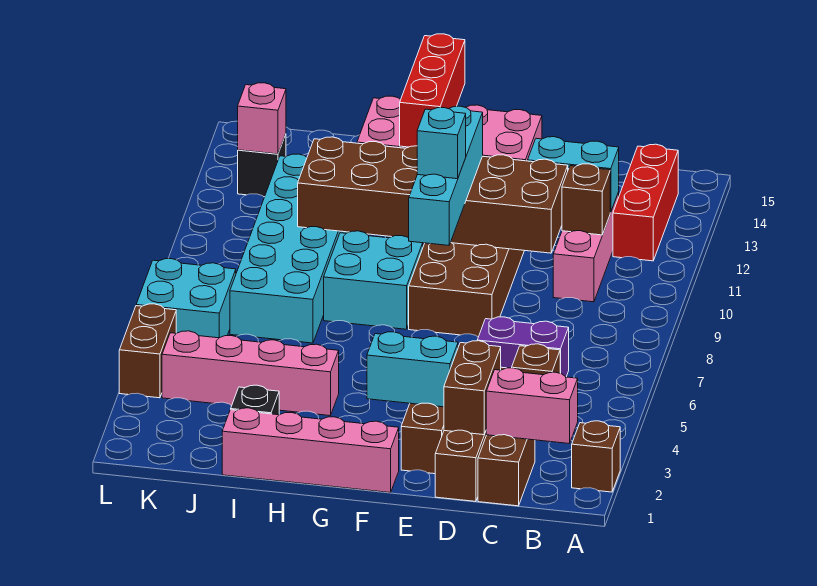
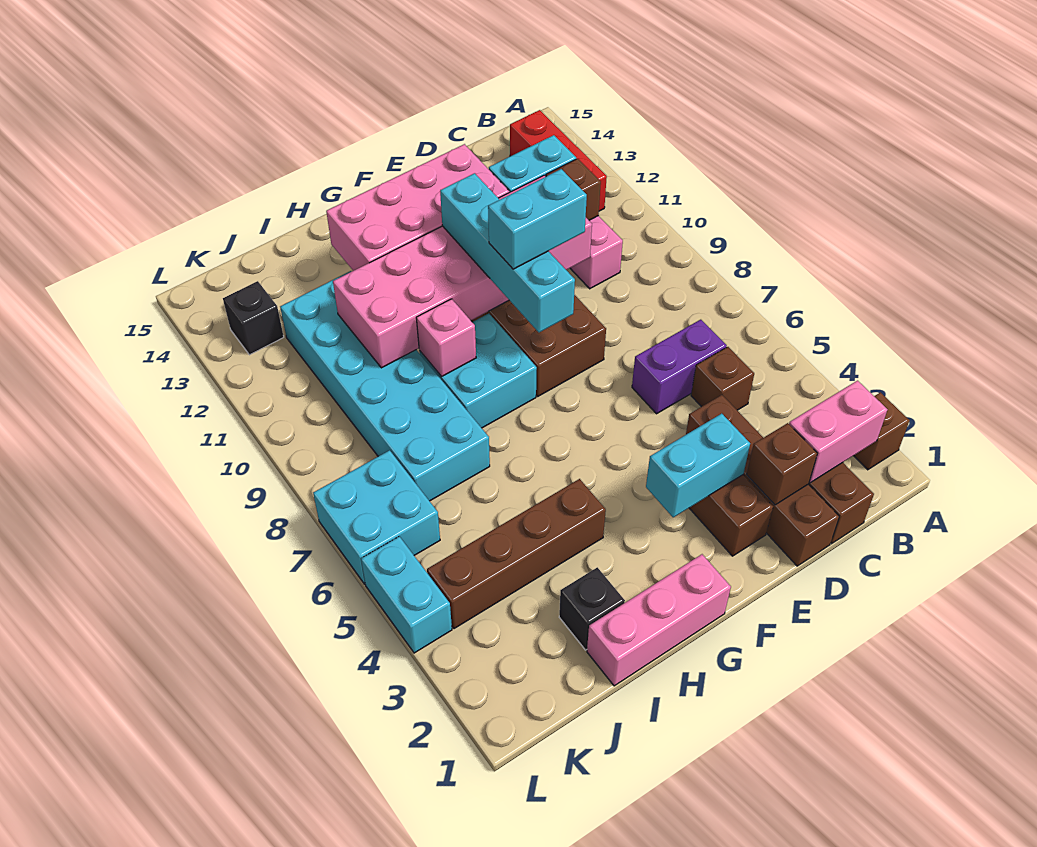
brown 1x2 brick [444,341,501,435] -> brown 1x1 brick [747,423,817,505]
brown 2x6 brick [298,137,568,253] -> pink 2x6 brick [333,175,592,368]
pink 1x4 brick [222,408,399,493] -> pink 1x3 brick [587,554,731,686]
cyan 1x1 brick [417,108,466,179] -> cyan 1x2 brick [488,169,587,269]
red 1x3 brick [400,34,465,147] -> none
pink 1x4 brick [162,331,339,416] -> brown 1x4 brick [427,479,606,629]
pink 1x1 brick [238,83,286,154] -> pink 1x1 brick moved to [416,299,476,377]
brown 1x2 brick [119,304,176,398] -> cyan 1x2 brick [361,536,452,653]

